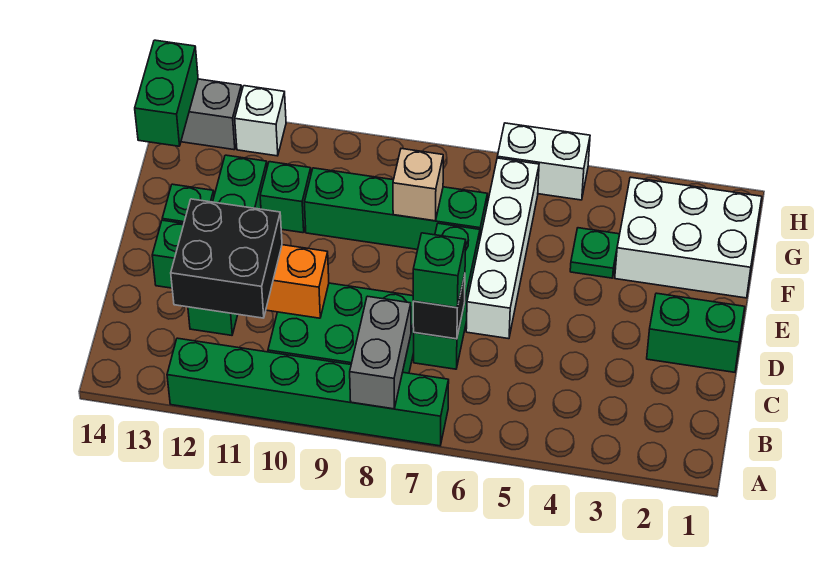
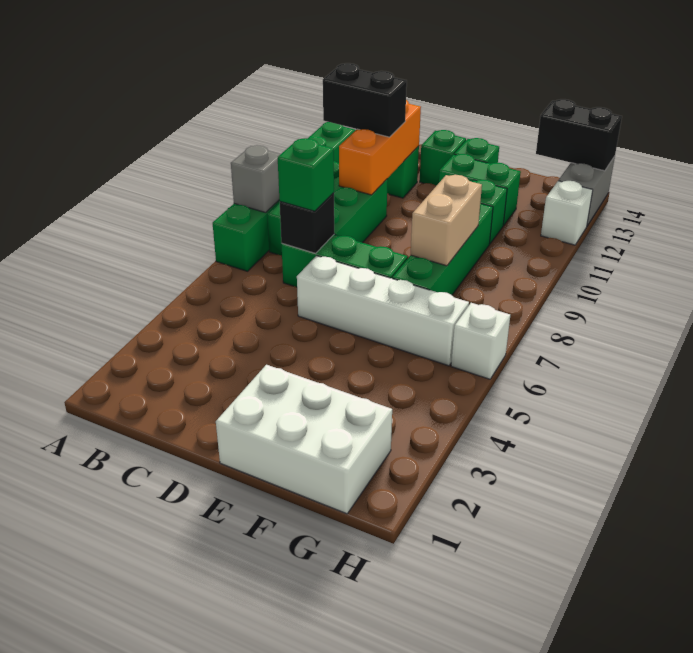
grey 1x2 brick [350,296,411,409] -> grey 1x1 brick [231,145,280,213]
black 2x2 brick [171,199,282,318] -> black 1x2 brick [323,63,407,137]
green 1x2 brick [647,293,745,372] -> none
white 2x3 brick [615,177,762,298] -> white 2x3 brick turned to [216,365,392,514]
green 1x1 plate [570,228,620,278] -> none
tan 1x1 brick [393,149,443,221] -> tan 1x2 brick [411,175,482,266]
green 1x2 brick [135,40,198,146] -> black 1x2 brick [536,99,622,171]
white 1x2 brick [497,123,590,200] -> white 1x1 brick [451,303,510,379]

